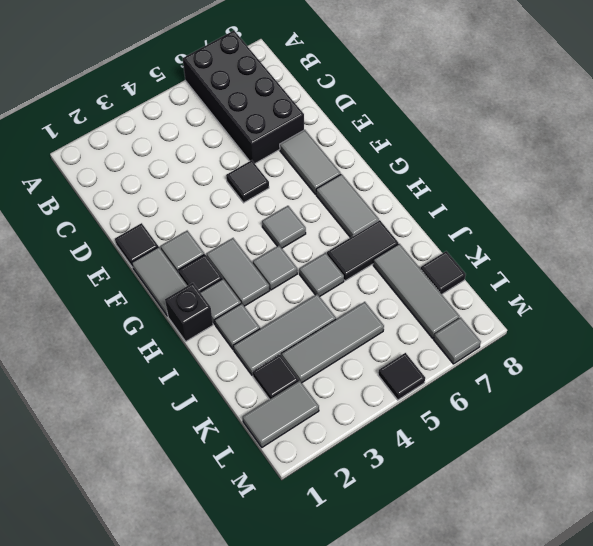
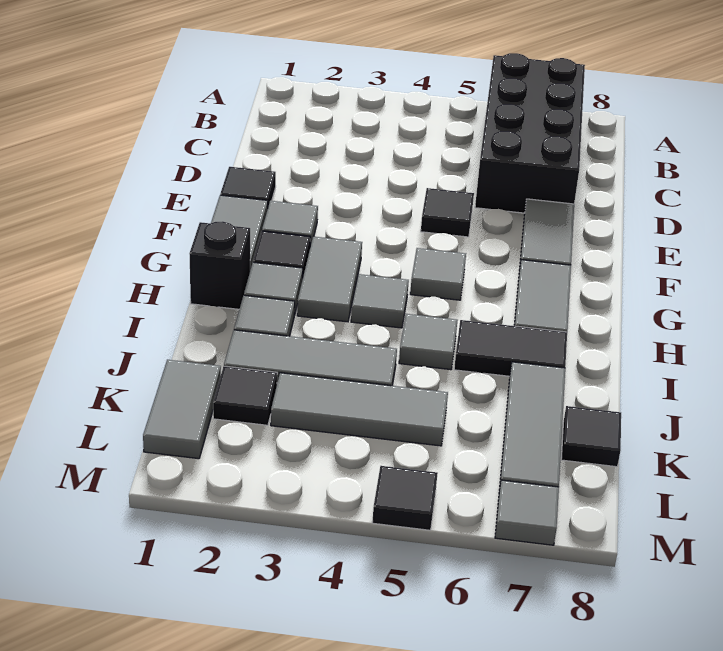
grey 1x2 tile [243,381,319,447] -> grey 1x2 tile turned to [143,360,221,459]

